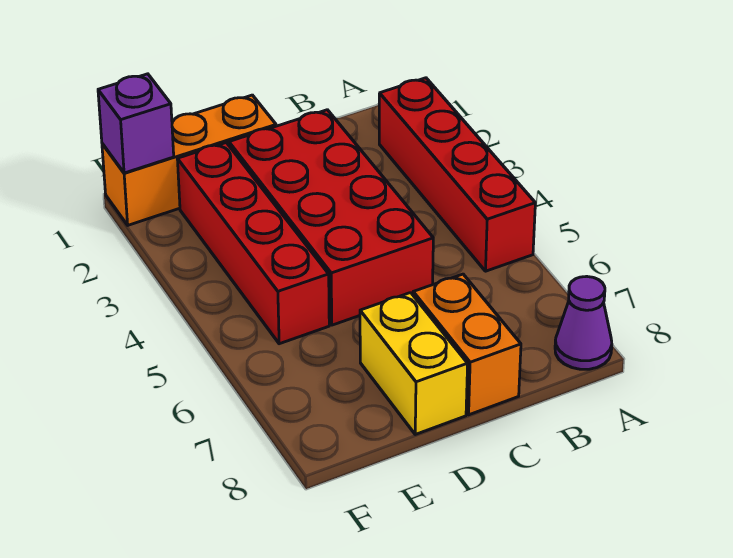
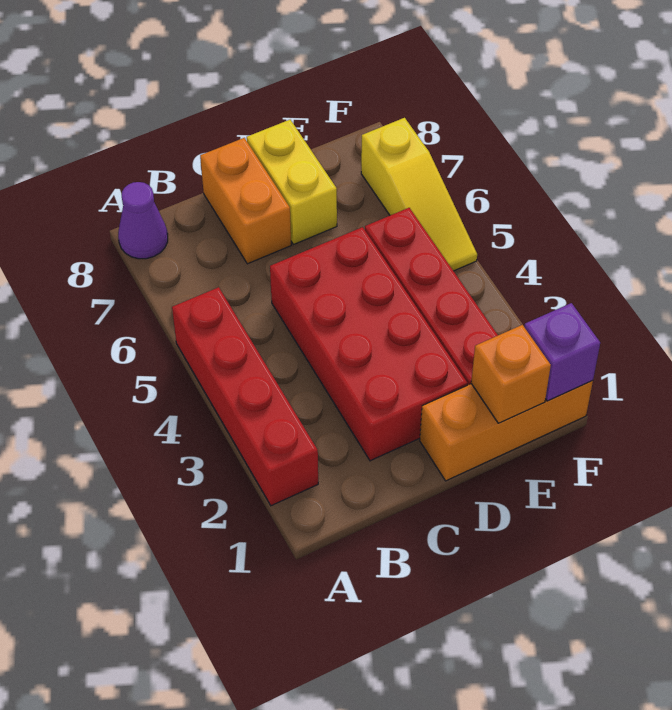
none -> orange 1x1 brick [471,325,551,423]
none -> yellow 1x3 slope [361,118,477,271]

